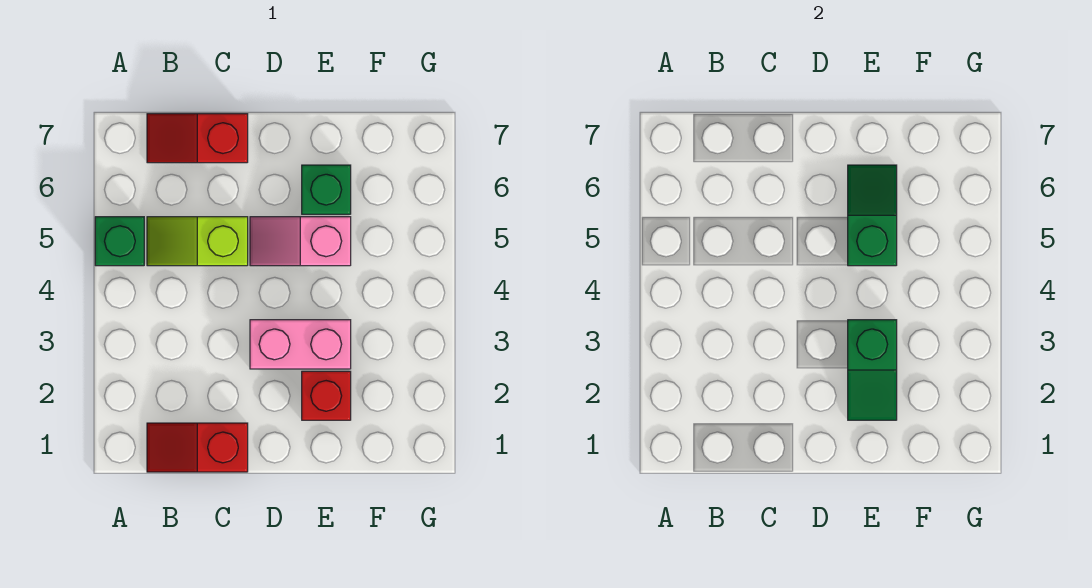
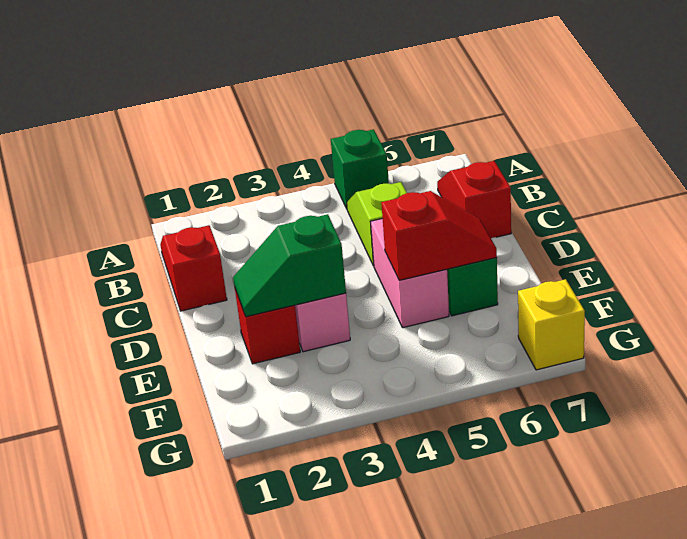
pink 1x2 slope [250,217,351,266] -> pink 1x2 brick [371,219,449,328]
green 1x2 slope [848,165,897,266] -> red 1x2 slope [381,191,497,280]
none -> yellow 1x1 brick [518,279,585,370]

